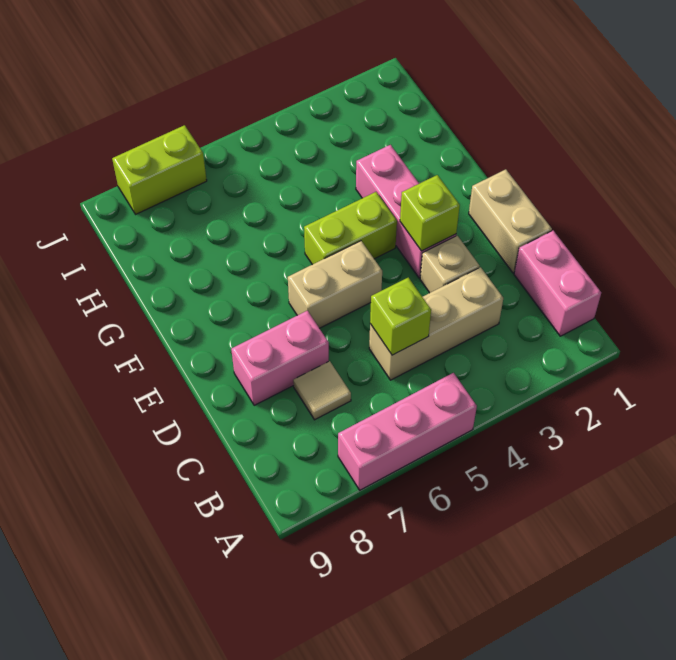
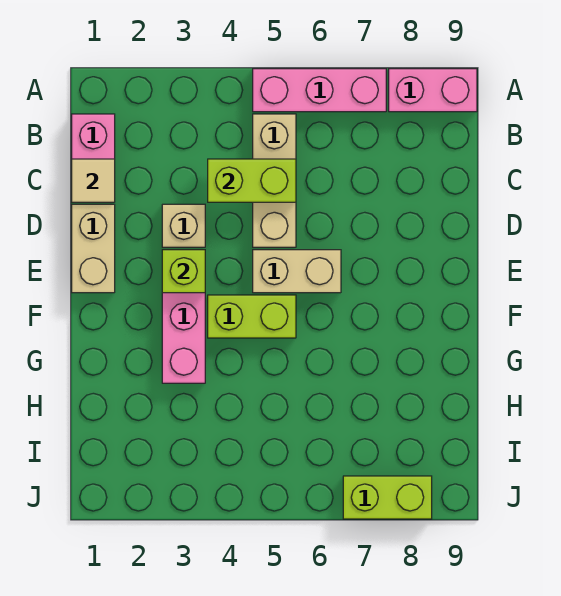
tan 1x3 brick [369,267,503,380] -> tan 1x3 brick turned to [253,114,296,247]
lime 1x1 brick [370,278,431,355] -> lime 1x2 brick [208,159,296,202]
tan 1x1 tile [293,361,351,420] -> tan 1x1 tile moved to [72,159,115,202]
pink 1x2 brick [231,311,329,405] -> pink 1x2 brick moved to [389,69,477,112]

